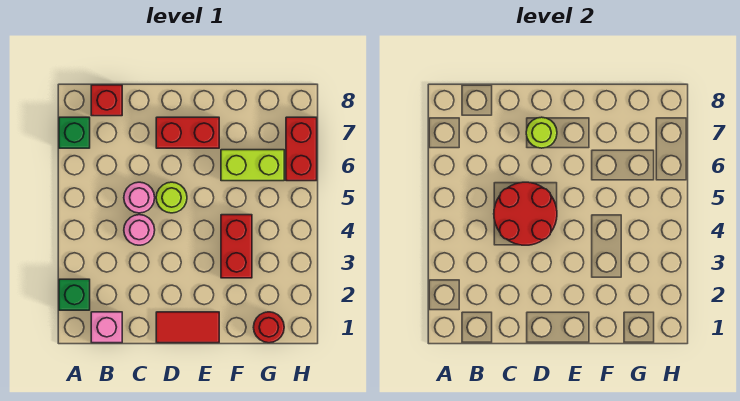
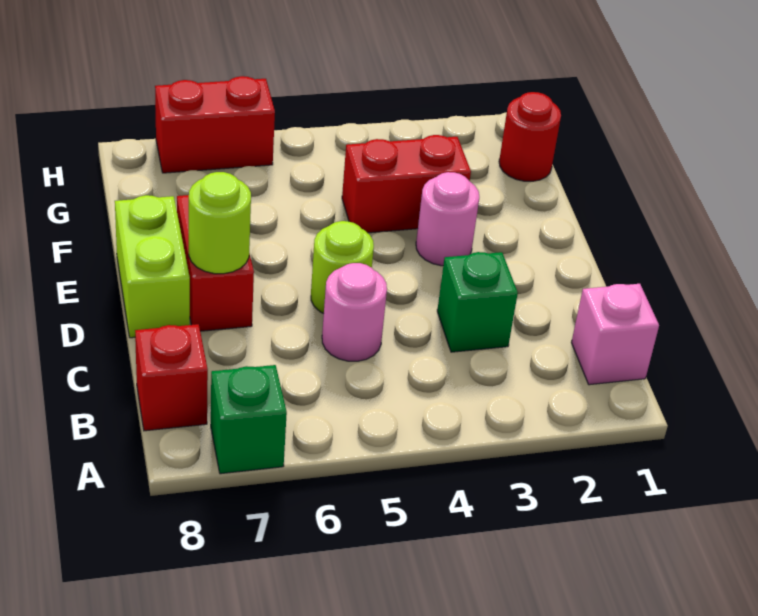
green 1x1 brick [59,279,90,310] -> green 1x1 brick moved to [437,252,518,352]
pink 1x1 round brick [124,215,155,245] -> pink 1x1 round brick moved to [416,172,479,266]
red 2x2 round brick [494,182,557,245] -> none
red 1x2 tile [156,312,219,343] -> none
lime 1x2 brick [221,150,284,181] -> lime 1x2 brick moved to [115,195,190,338]

